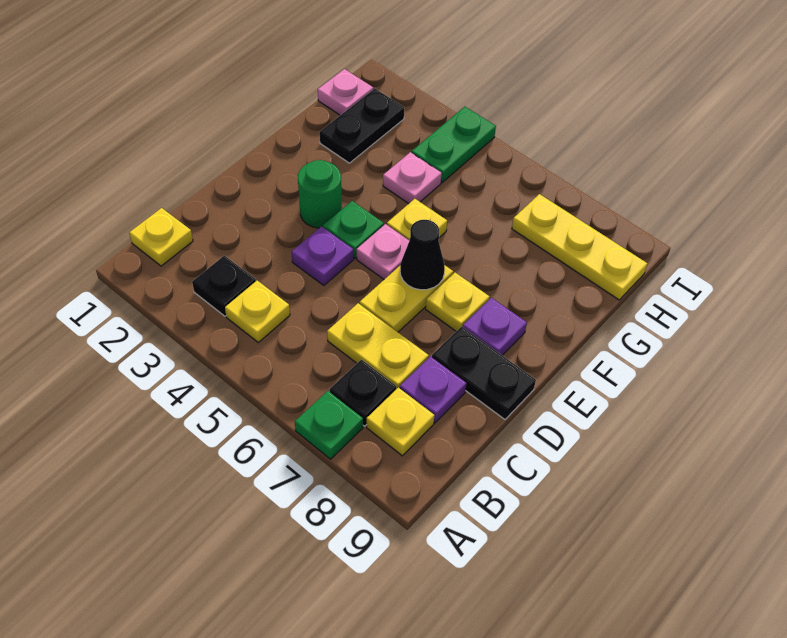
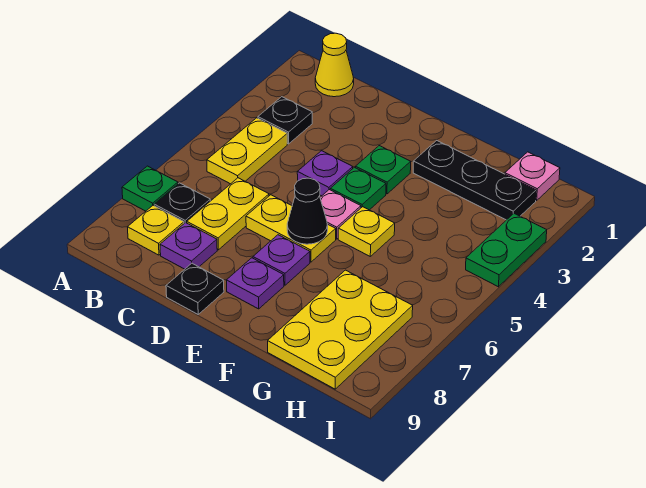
yellow 1x1 plate [129,208,193,266] -> yellow 1x1 cone [315,33,354,97]
yellow 1x1 plate [225,281,290,342] -> yellow 1x2 plate [207,118,287,184]
black 1x2 plate [432,327,536,419] -> black 1x1 plate [166,263,224,314]
green 1x1 round brick [298,160,342,228] -> green 1x1 plate [356,146,411,194]
yellow 1x1 plate [426,273,489,331] -> purple 1x1 plate [253,235,310,285]
black 1x2 plate [319,89,404,163] -> black 1x3 plate [413,141,536,220]
pink 1x1 plate [383,152,442,204] -> none
green 1x2 plate [412,107,496,183] -> green 1x2 plate turned to [466,214,547,287]
yellow 1x3 plate [512,194,647,300] -> yellow 2x3 plate [268,270,413,389]

